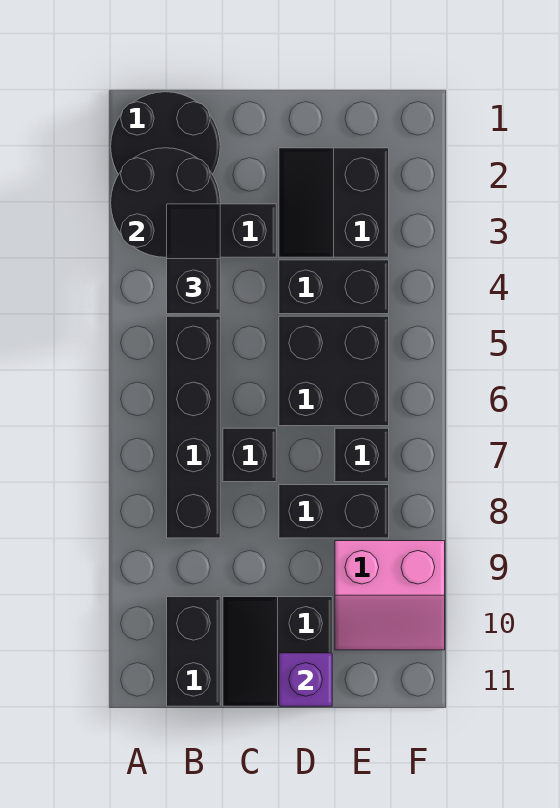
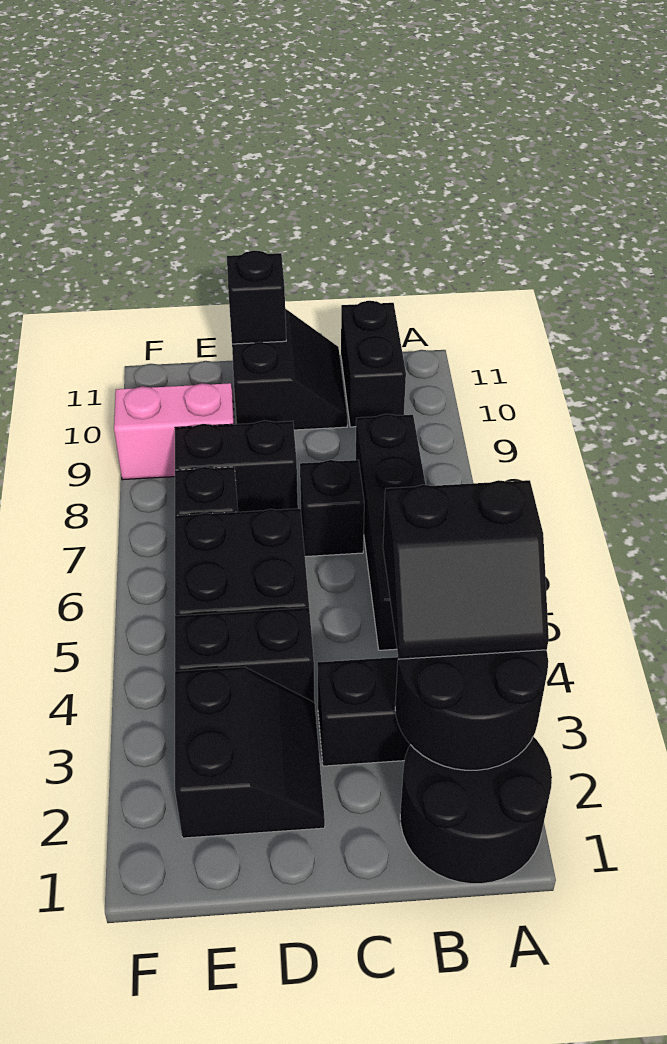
black 1x2 slope [167,204,220,314] -> black 2x2 slope [383,480,549,659]
purple 1x1 brick [279,653,332,706] -> black 1x1 brick [227,250,286,344]

